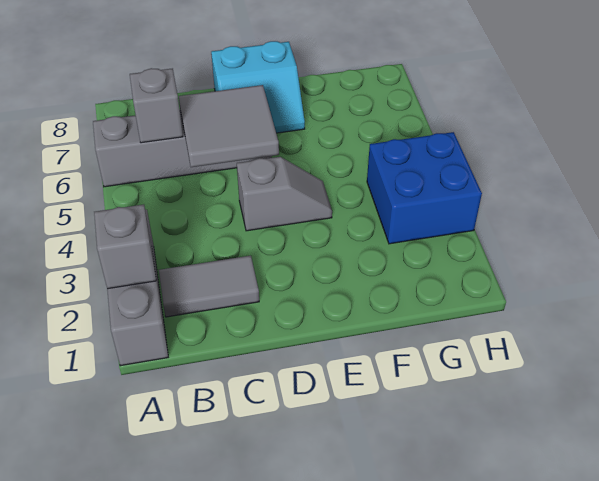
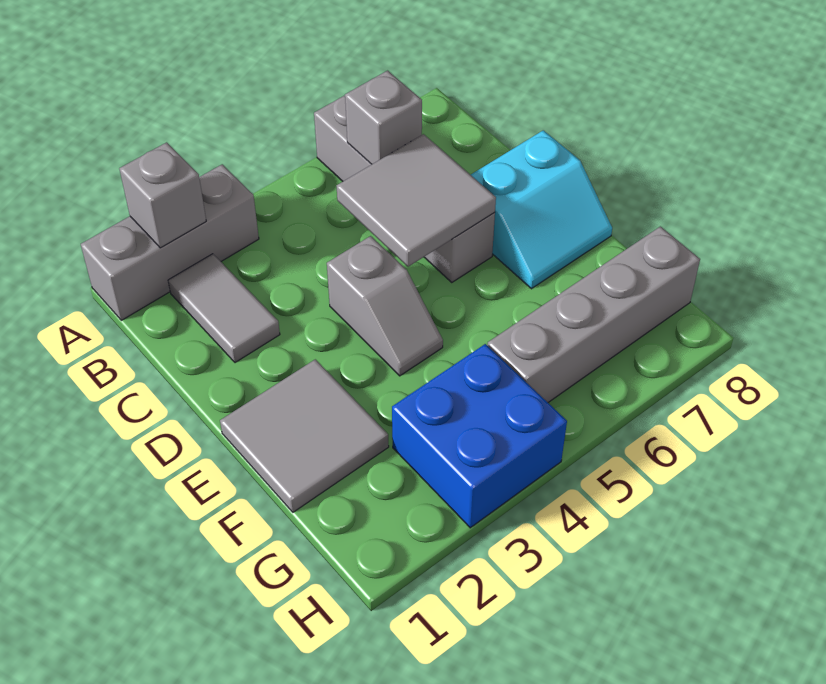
cyan 2x2 slope [211,41,305,133] -> cyan 2x2 slope turned to [471,130,612,289]
none -> grey 2x2 tile [220,359,389,512]
none -> grey 1x4 brick [487,227,700,402]

